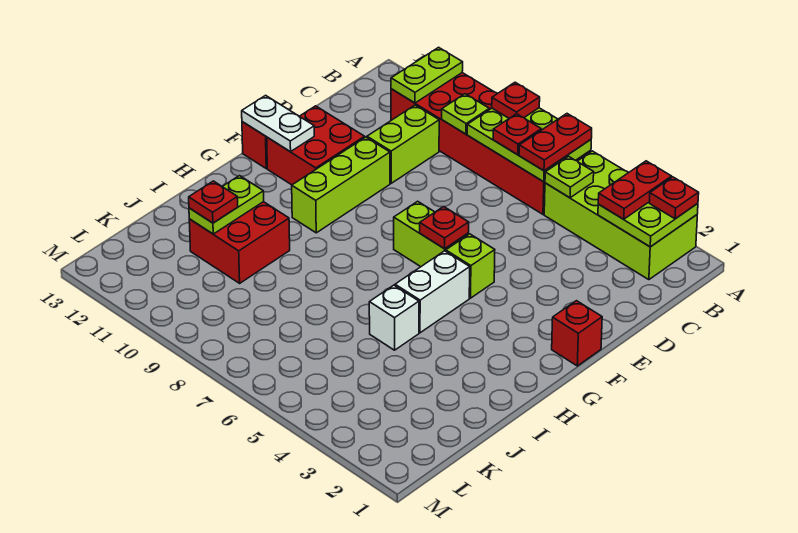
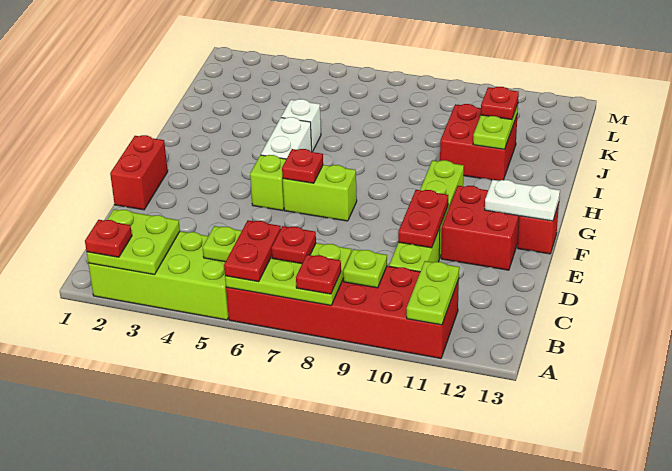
red 1x2 plate [598,161,672,219] -> red 1x2 plate moved to [398,190,448,248]
red 1x1 brick [552,301,602,366] -> red 1x2 brick [110,135,168,210]

